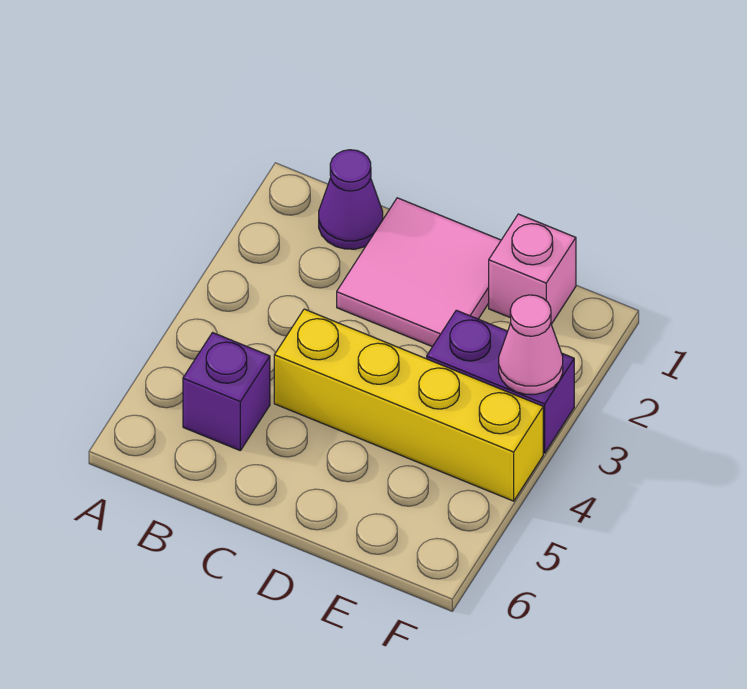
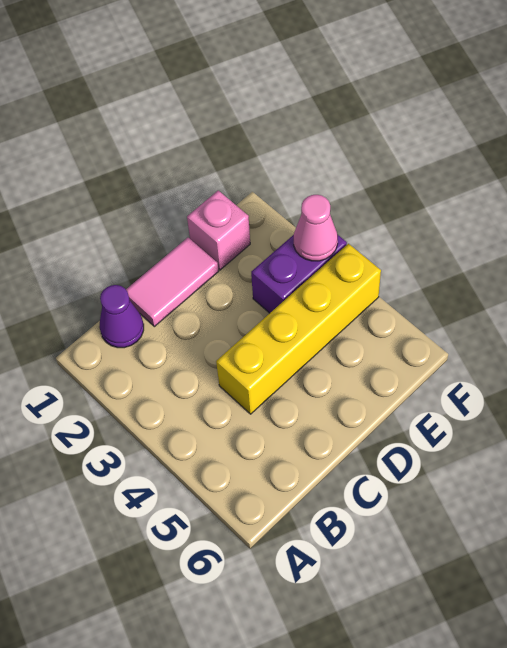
purple 1x1 brick [183,333,270,450] -> none
pink 2x2 tile [337,198,501,347] -> pink 1x2 tile [126,238,219,327]

